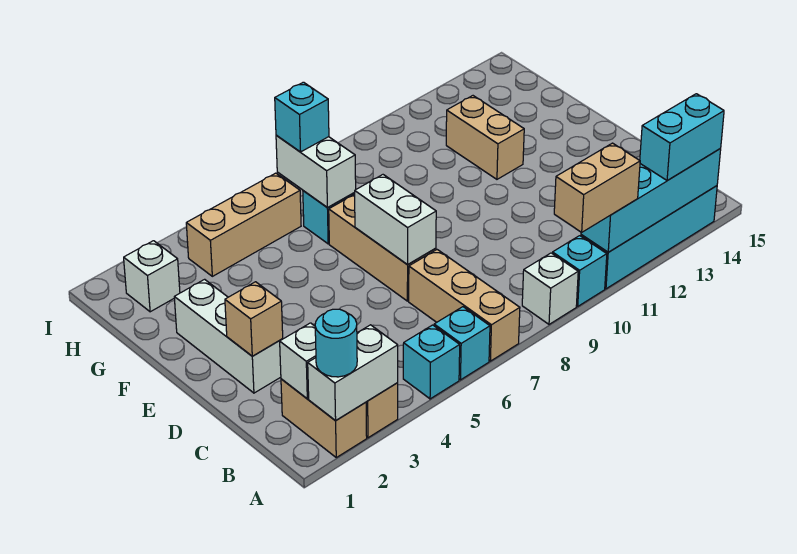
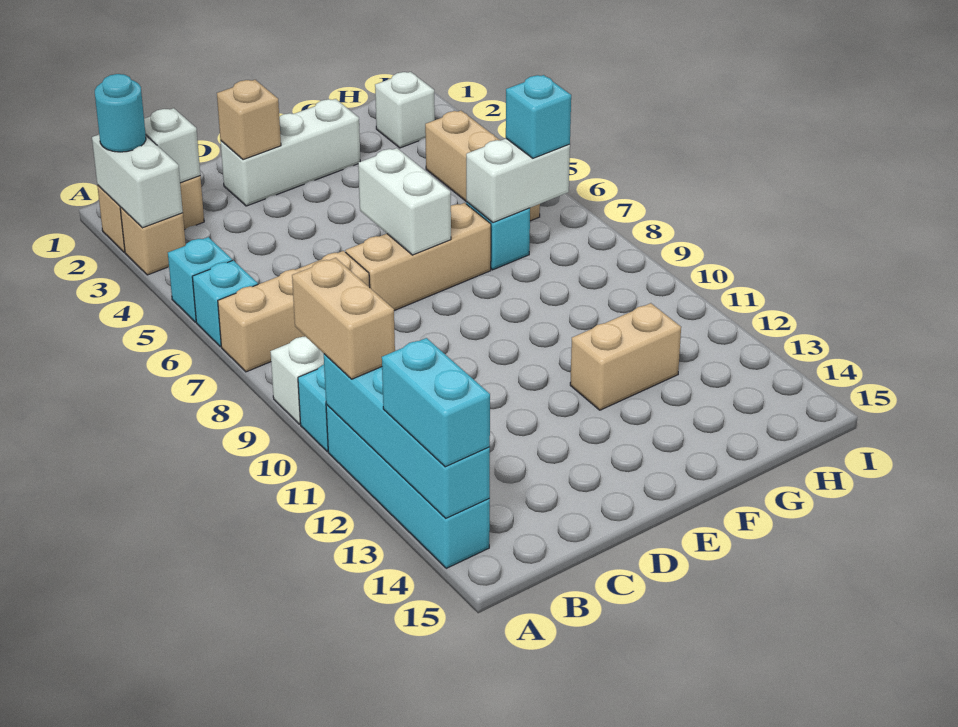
white 1x2 brick [354,175,436,265] -> white 1x2 brick turned to [358,148,451,255]

